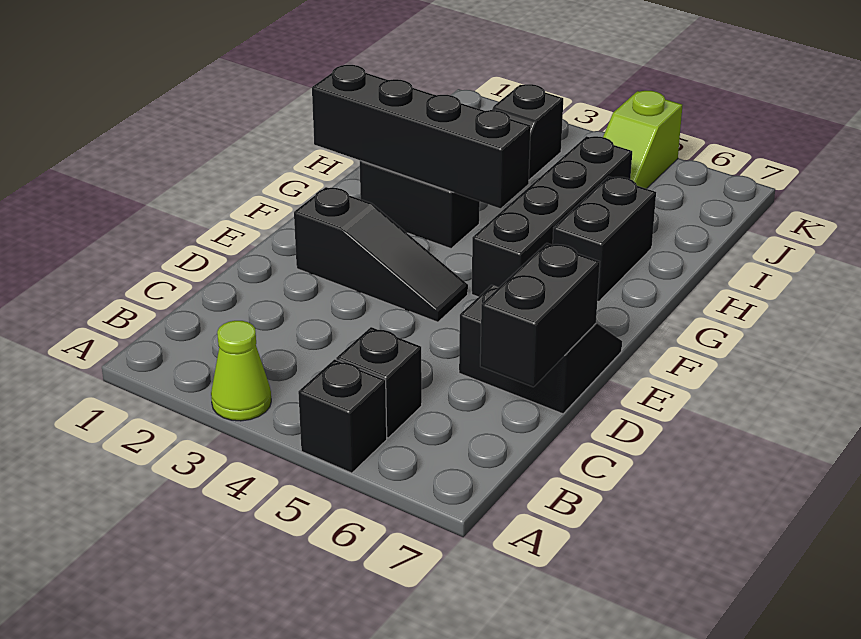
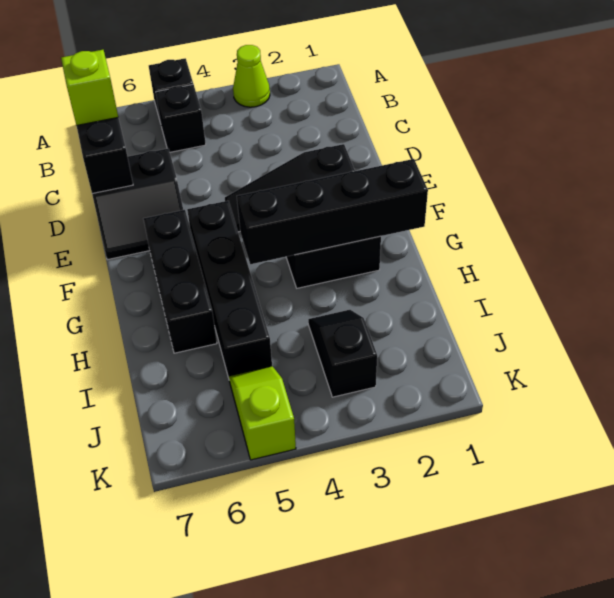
none -> lime 1x1 brick [61,50,118,126]
black 1x2 brick [553,176,656,302] -> black 1x3 brick [144,210,217,353]

